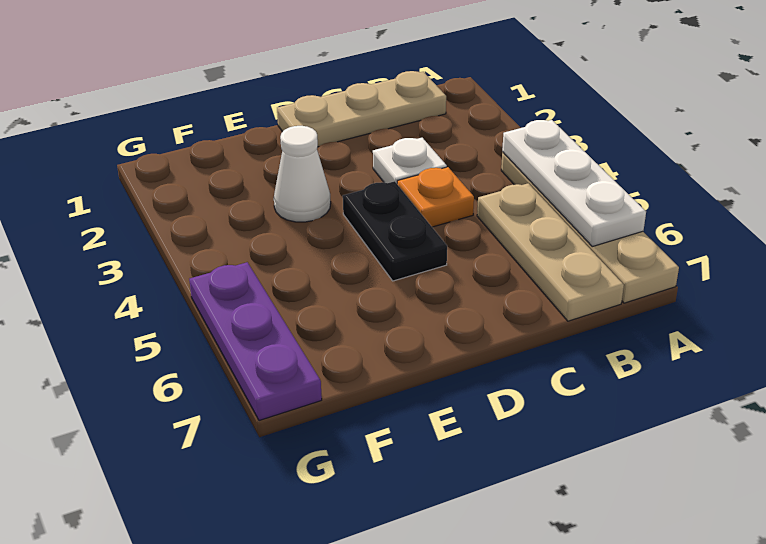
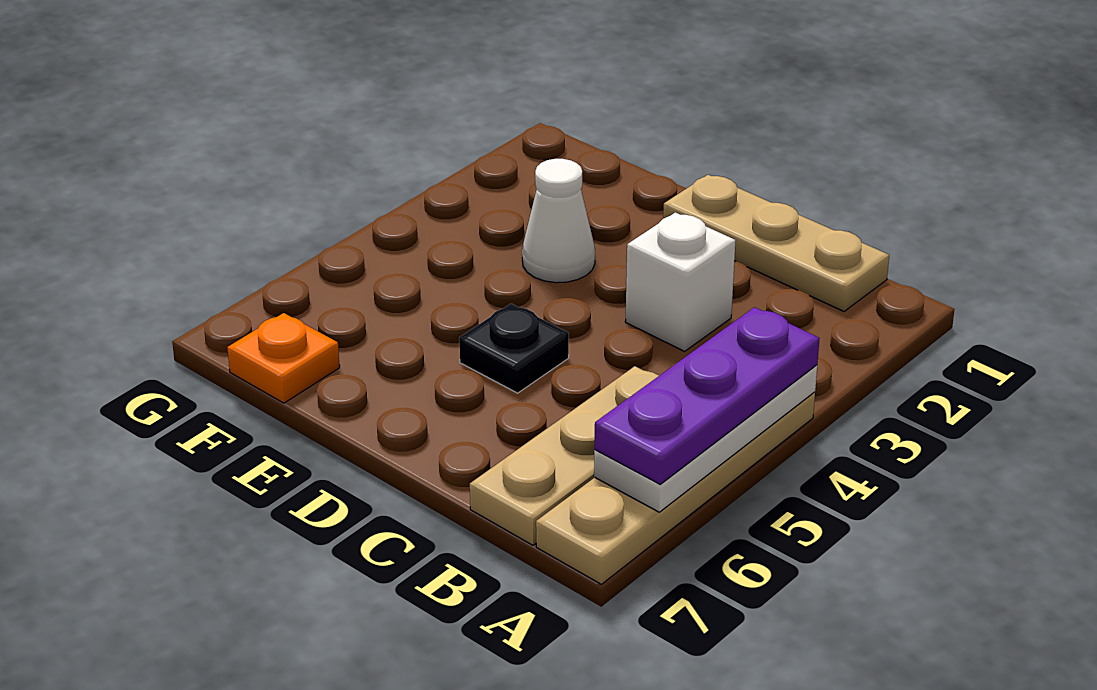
white 1x1 plate [373,138,447,183] -> white 1x1 brick [625,212,736,351]
orange 1x1 plate [397,167,474,227] -> orange 1x1 plate moved to [227,313,340,403]
black 1x2 plate [343,181,447,281] -> black 1x1 plate [459,304,569,393]
purple 1x3 plate [189,262,322,421] -> purple 1x3 plate moved to [594,307,820,484]

